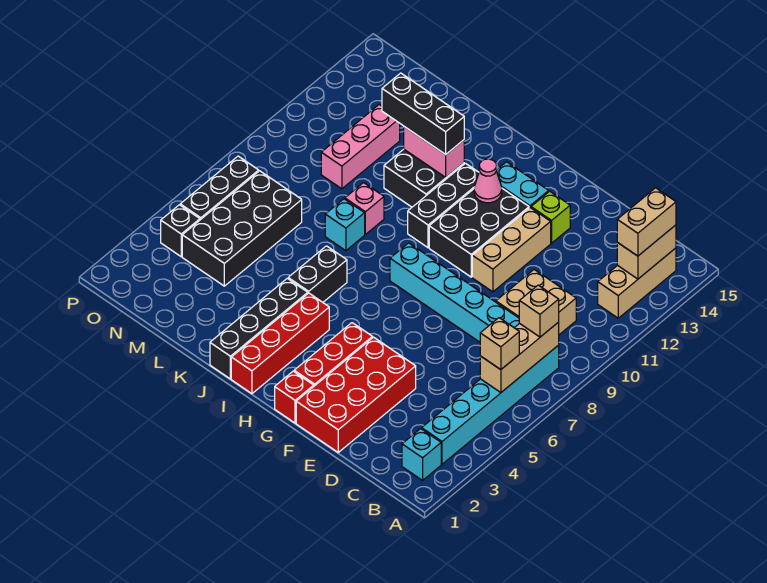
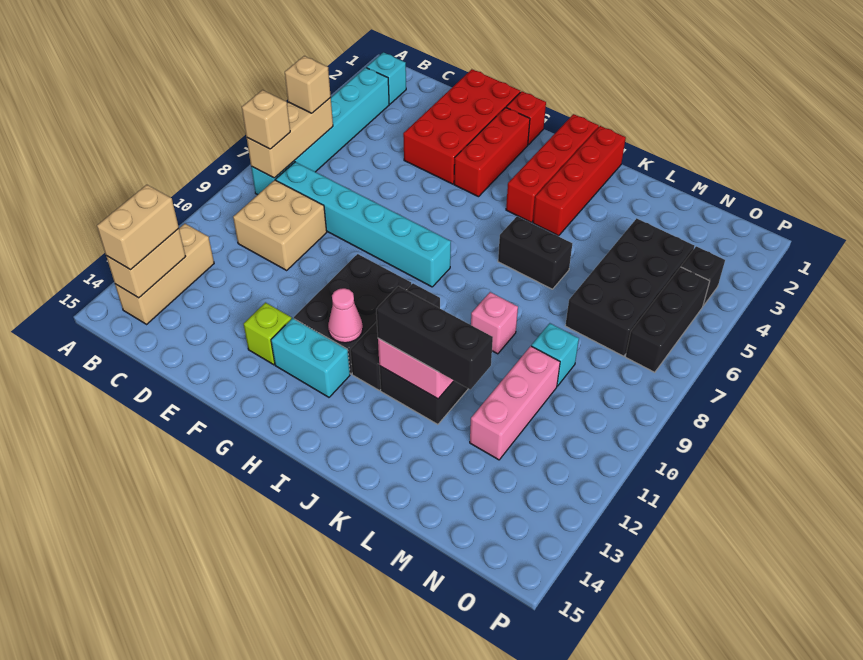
tan 1x3 brick [472,208,551,292] -> none
black 1x4 brick [210,278,308,379] -> red 1x4 brick [533,126,626,236]
black 1x2 brick [288,246,347,302] -> black 1x2 brick turned to [498,216,572,289]
cyan 1x1 brick [325,199,365,251] -> cyan 1x1 brick moved to [531,323,579,386]

